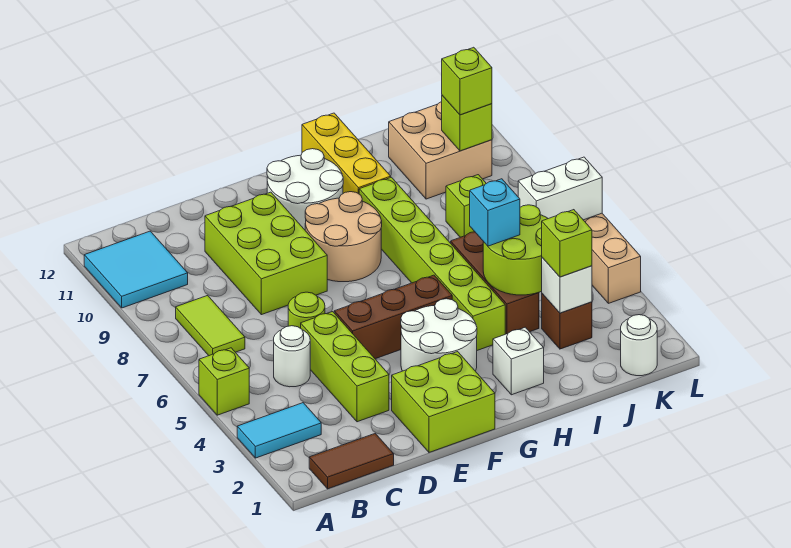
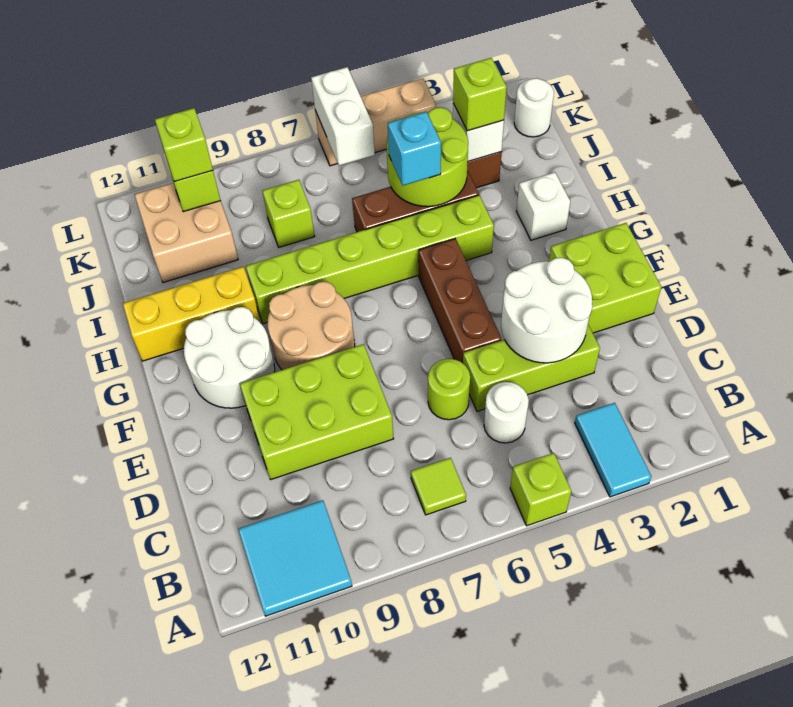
brown 1x2 tile [309,434,394,489] -> none
lime 1x2 tile [176,296,245,356] -> lime 1x1 tile [411,458,466,515]
white 2x2 round brick [401,299,477,371] -> white 2x2 round brick moved to [501,258,593,363]

